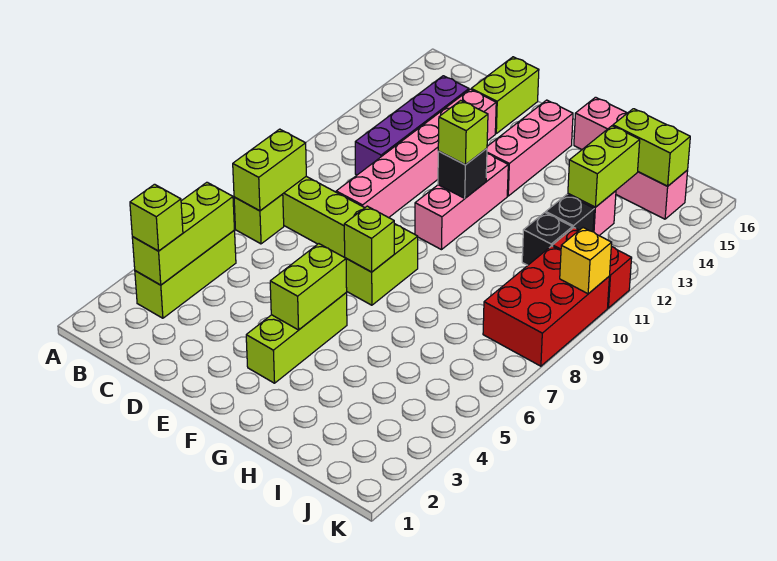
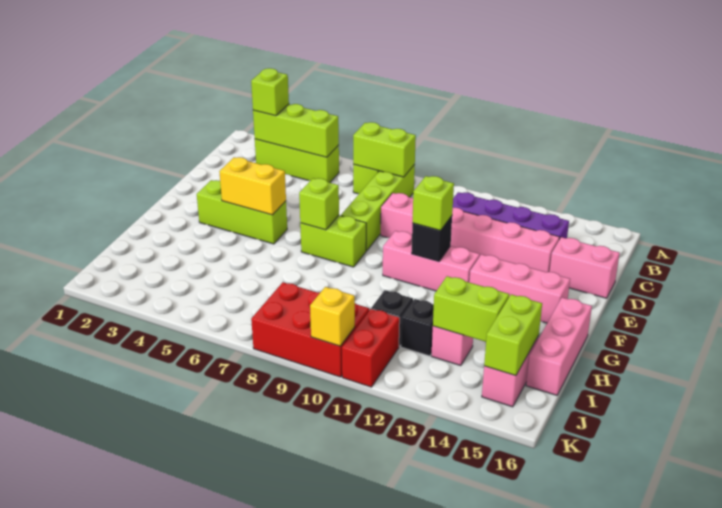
lime 1x2 brick [471,57,539,133] -> pink 1x2 brick [550,237,620,298]
lime 1x2 brick [270,244,347,330] -> yellow 1x2 brick [219,157,286,215]

